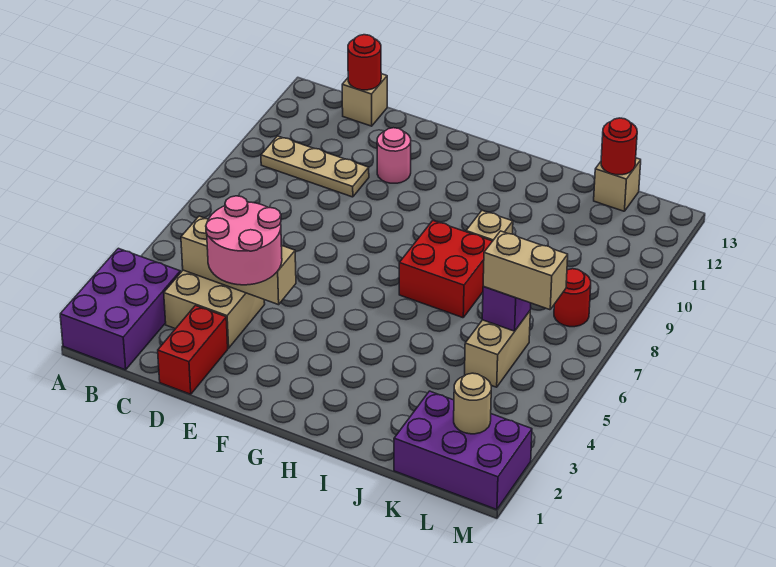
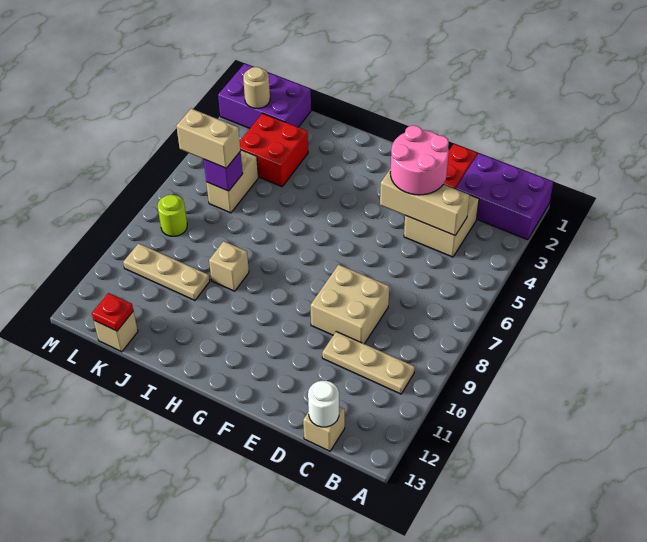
purple 2x3 brick [60,248,180,370] -> purple 2x3 brick turned to [455,153,553,240]
red 1x1 round brick [348,35,381,90] -> white 1x1 round brick [308,381,339,427]
none -> tan 2x2 brick [310,265,389,344]
pink 1x1 round brick [377,128,411,183] -> none
red 2x2 brick [399,221,492,318] -> red 2x2 brick moved to [240,113,308,187]
none -> tan 1x3 plate [123,244,210,300]
red 1x1 round brick [601,118,637,175] -> red 1x1 plate [92,293,133,331]
red 1x1 round brick [554,269,591,327] -> lime 1x1 round brick [158,195,187,236]

